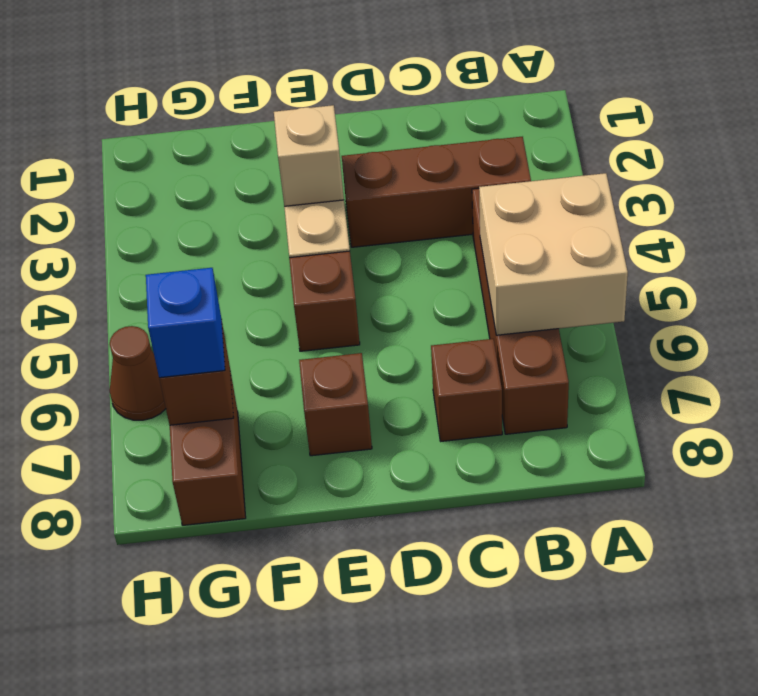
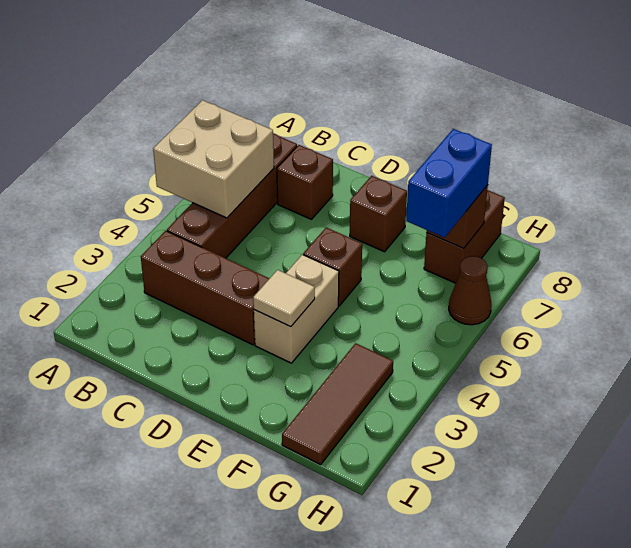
tan 1x1 brick [274,105,344,206] -> tan 1x1 tile [253,270,315,327]
none -> brown 1x3 tile [282,343,393,465]
blue 1x1 brick [146,268,225,378] -> blue 1x2 brick [406,129,492,238]

